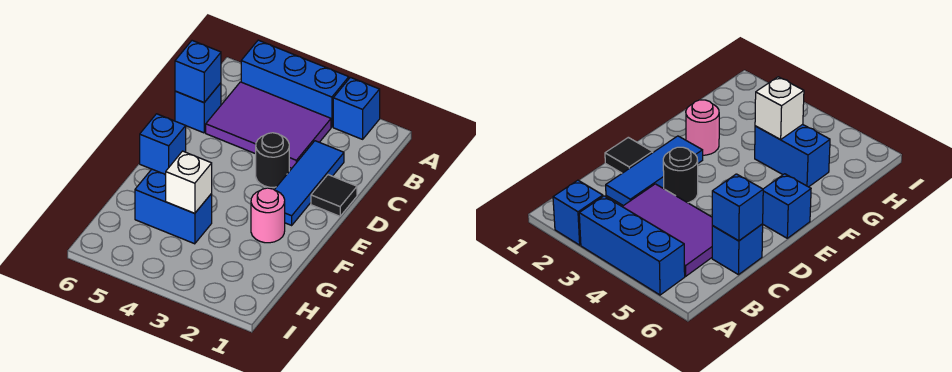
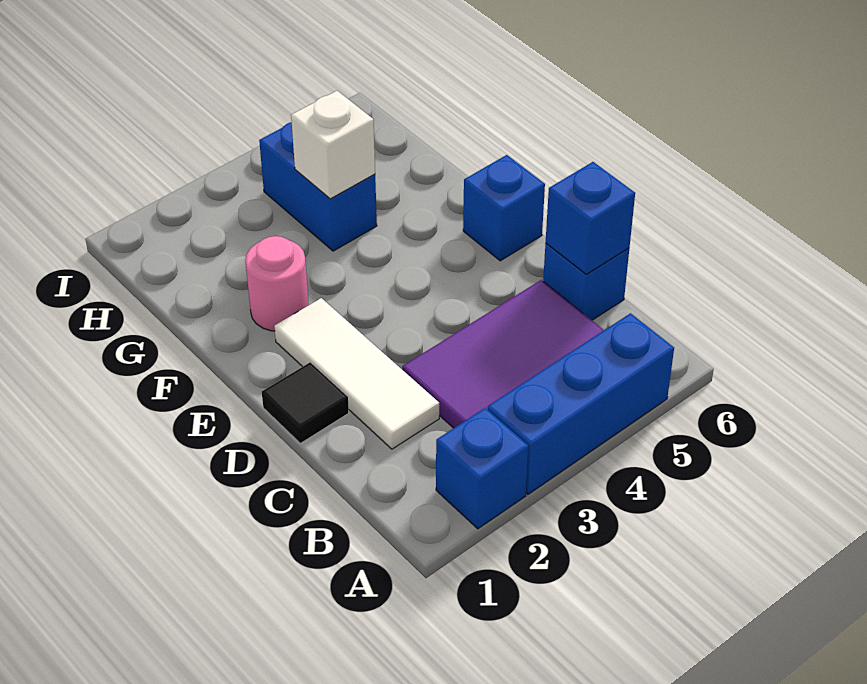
blue 1x3 tile [274,141,344,225] -> white 1x3 tile [274,298,439,449]
black 1x1 round brick [256,133,289,187] -> none
blue 1x2 brick [135,169,212,244] -> blue 1x2 brick turned to [259,122,377,251]

